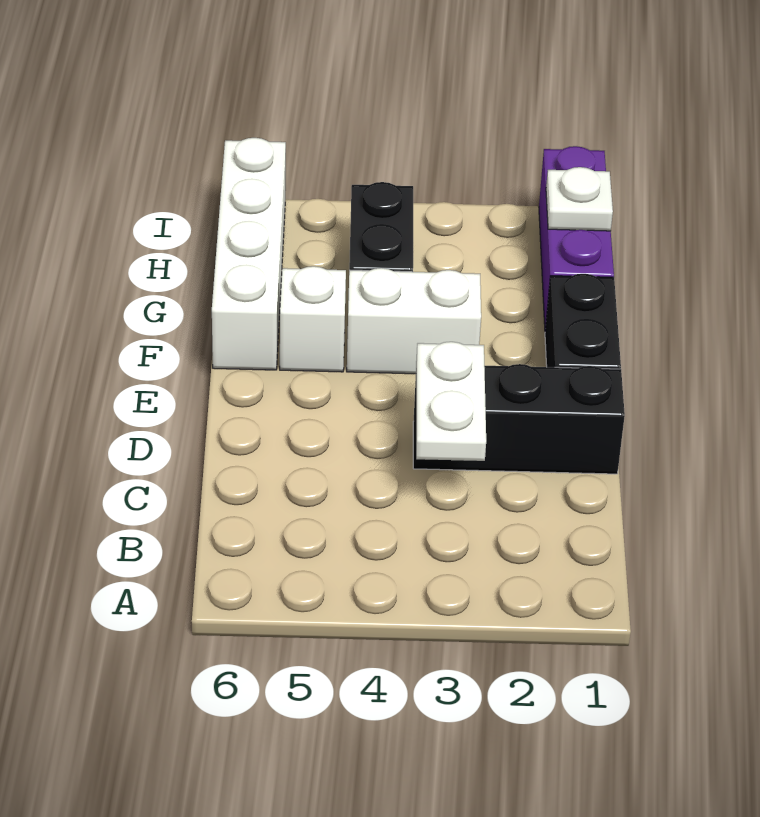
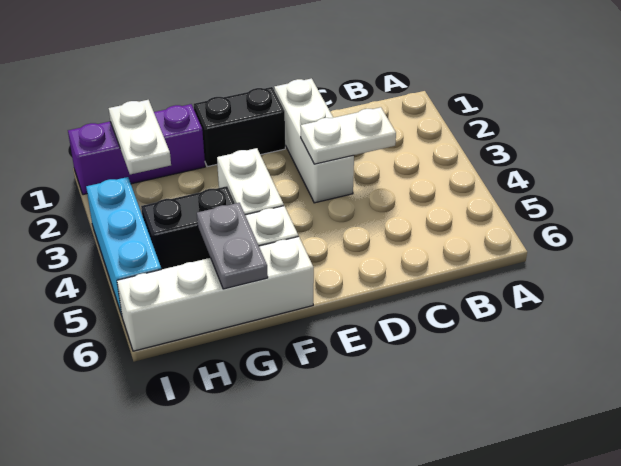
black 1x3 brick [413,364,625,474] -> white 1x3 brick [274,78,354,203]
none -> grey 1x2 plate [197,203,268,289]
white 1x1 plate [546,167,613,231] -> white 1x2 plate [109,100,171,174]
none -> cyan 1x3 brick [86,177,161,315]

